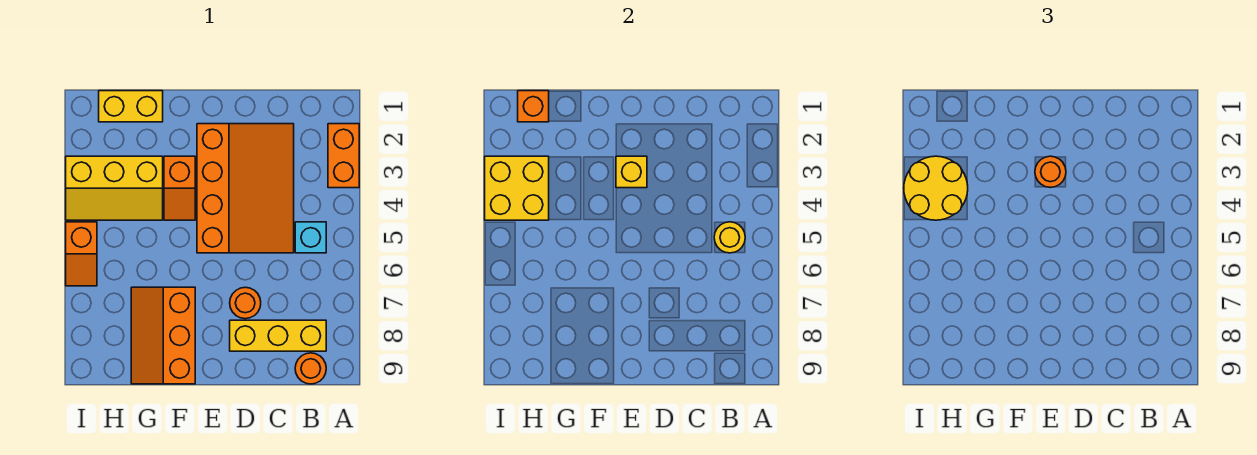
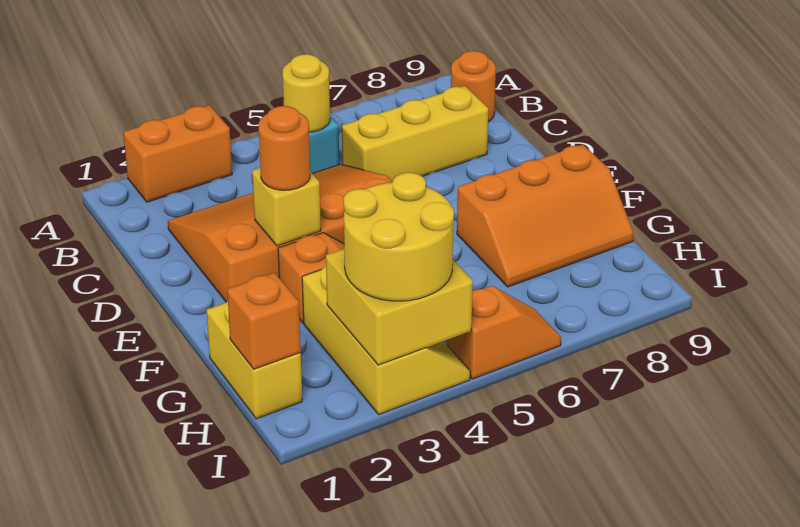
yellow 1x3 brick [230,320,326,351] -> yellow 1x3 brick turned to [342,86,488,182]
orange 1x1 round brick [230,287,261,319] -> none

